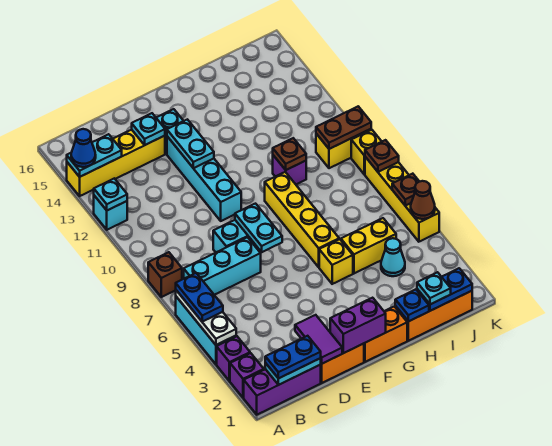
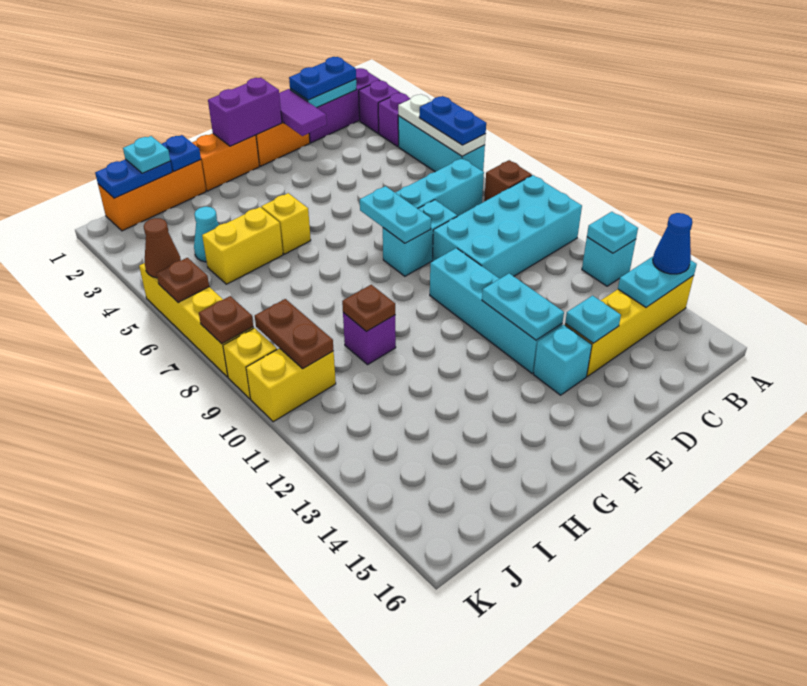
none -> cyan 2x4 brick [433,175,582,279]
yellow 1x4 brick [265,172,339,267] -> none
brown 1x2 plate [316,106,371,149] -> brown 1x2 plate turned to [255,299,334,369]

